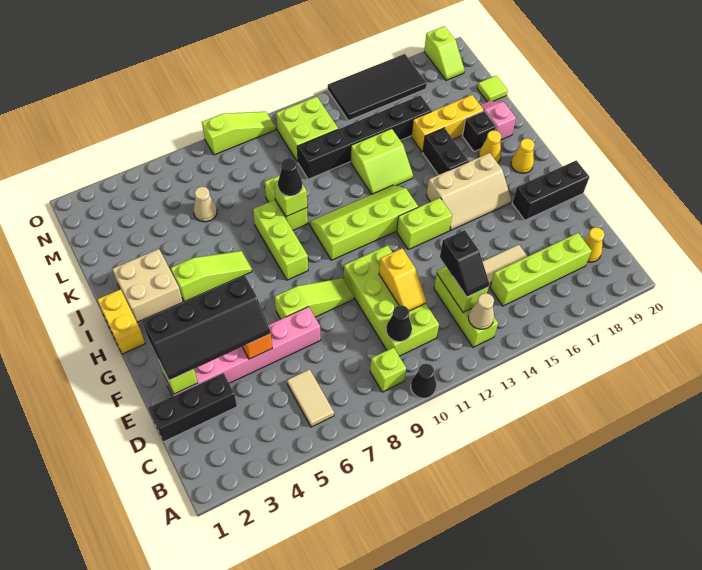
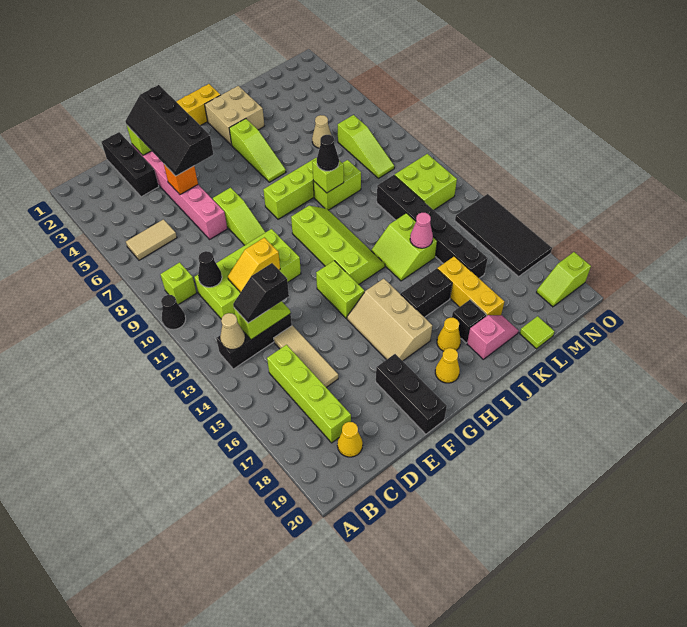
lime 1x3 brick [434,274,498,347] -> black 1x3 brick [216,314,292,369]
none -> pink 1x1 cone [410,213,433,248]
lime 1x3 slope [202,112,276,155] -> lime 1x3 slope moved to [338,115,394,178]

